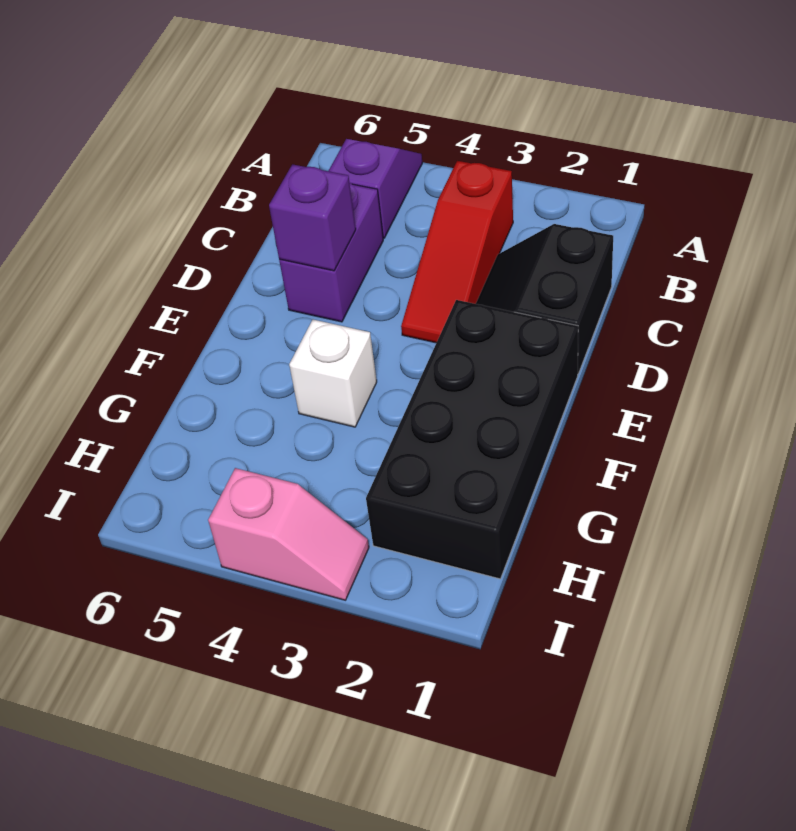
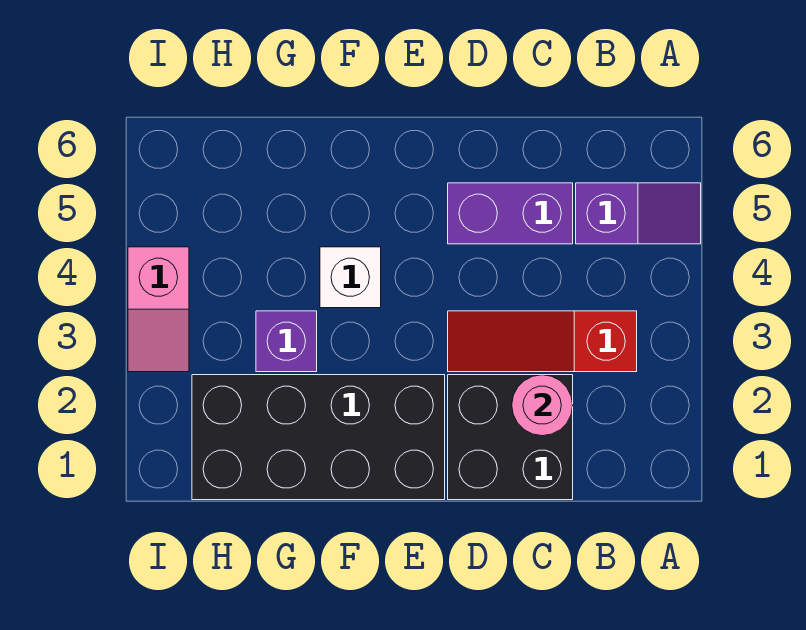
black 2x2 slope [476,224,613,374] -> black 2x2 brick [448,375,573,500]
none -> pink 1x1 round brick [512,375,573,436]
purple 1x1 brick [269,164,356,271] -> purple 1x1 brick moved to [256,311,317,372]

